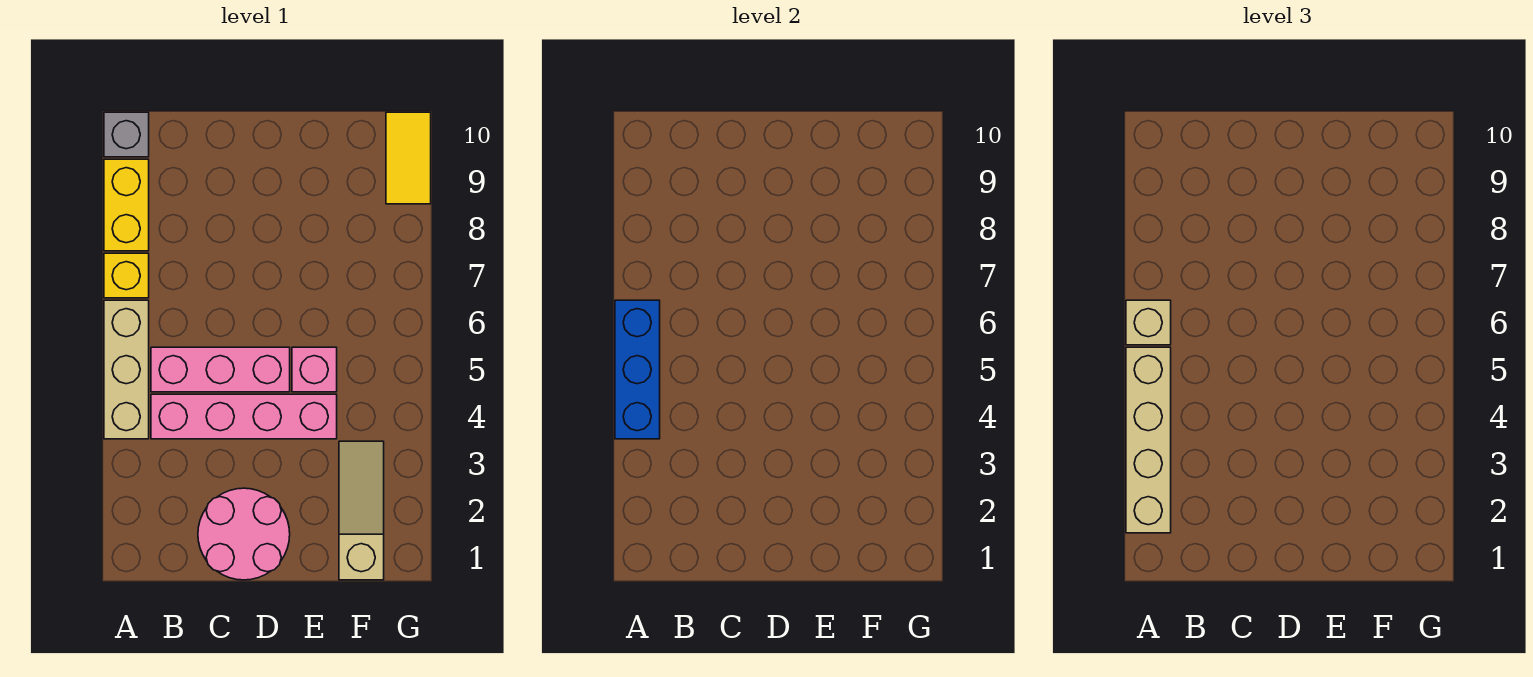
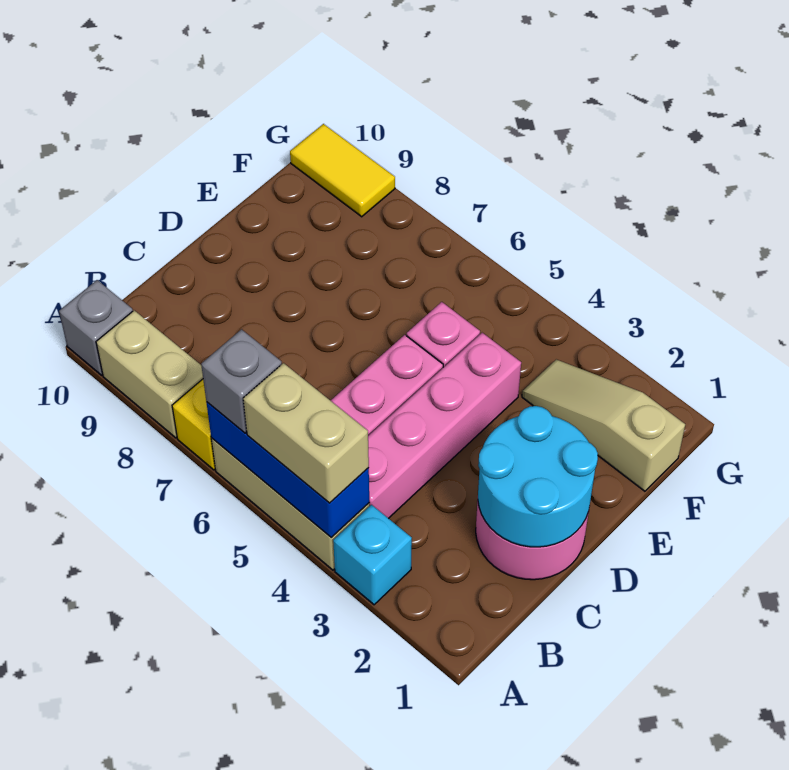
tan 1x4 brick [1126,347,1171,533] -> tan 1x2 brick [243,363,369,503]
none -> cyan 1x1 brick [333,505,412,605]
tan 1x1 brick [1126,300,1171,345] -> grey 1x1 brick [201,329,282,433]
yellow 1x2 brick [104,159,149,251] -> tan 1x2 brick [96,310,203,438]
none -> cyan 2x2 round brick [478,406,598,547]

